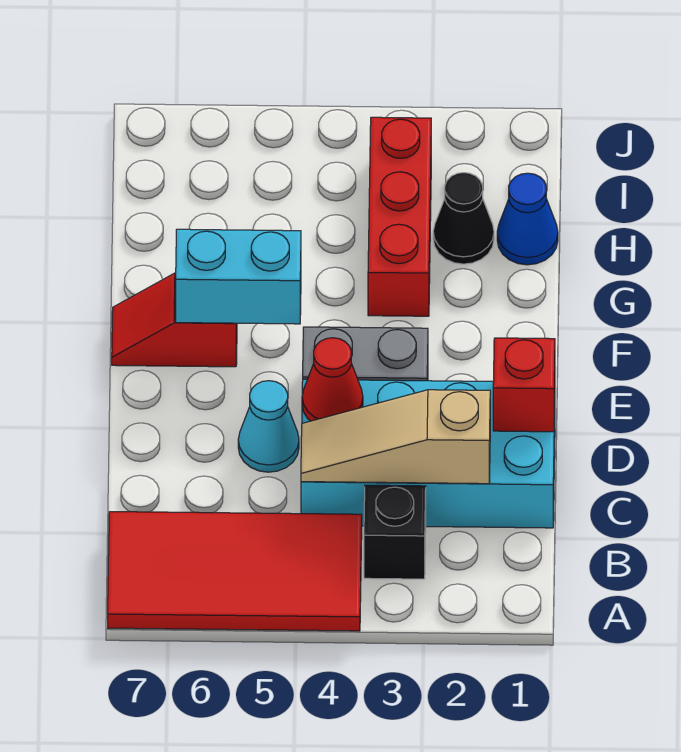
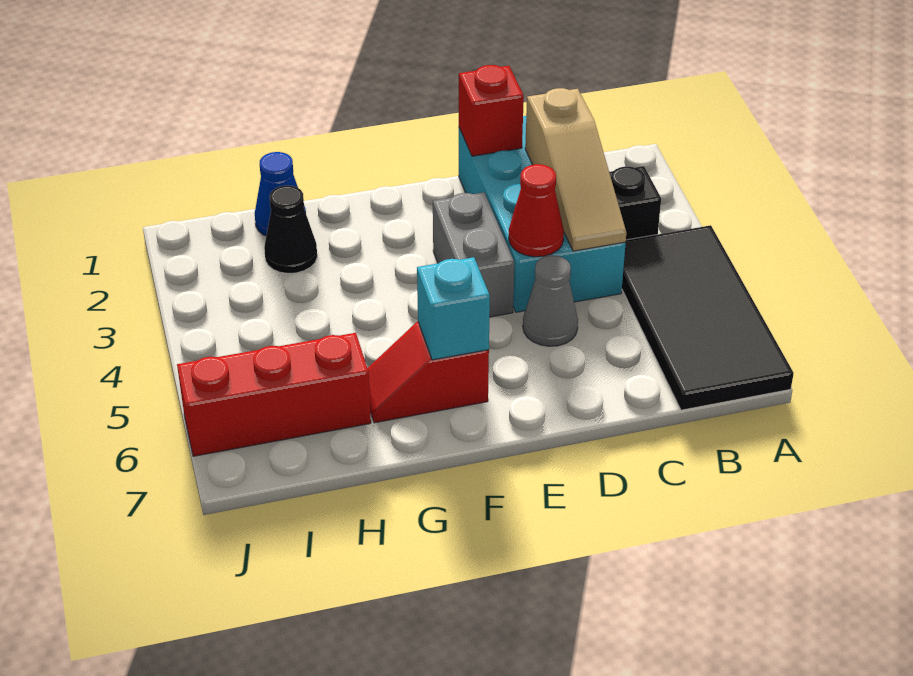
red 2x4 tile [108,512,362,631] -> black 2x4 tile [622,225,794,410]
cyan 1x1 cone [238,381,299,472] -> grey 1x1 cone [523,255,578,346]
cyan 1x2 brick [176,229,301,324] -> cyan 1x1 brick [417,257,490,360]
red 1x2 slope [112,273,237,367] -> red 1x2 slope turned to [368,322,489,423]
red 1x3 brick [368,117,431,316] -> red 1x3 brick moved to [177,333,371,456]

